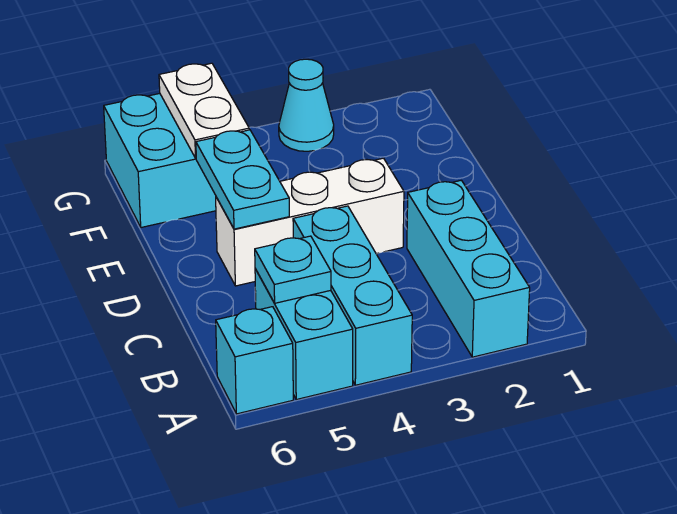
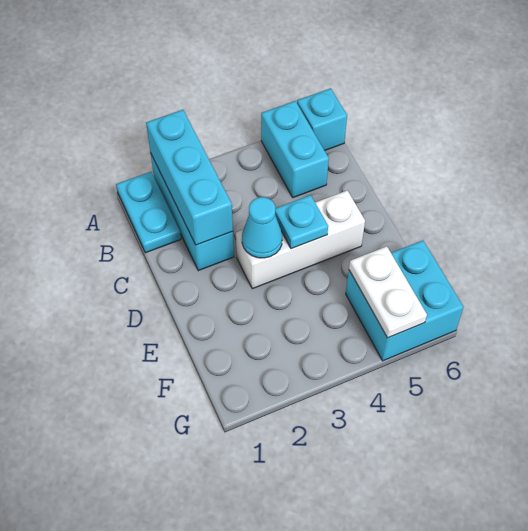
cyan 1x3 brick [293,206,412,385] -> cyan 1x3 brick moved to [146,110,233,245]
cyan 1x1 plate [255,236,331,303] -> cyan 1x1 plate moved to [275,195,328,249]
cyan 1x2 plate [196,130,289,229] -> cyan 1x2 plate moved to [116,172,181,253]
cyan 1x1 cone [279,59,334,151] -> cyan 1x1 cone moved to [242,197,282,258]

